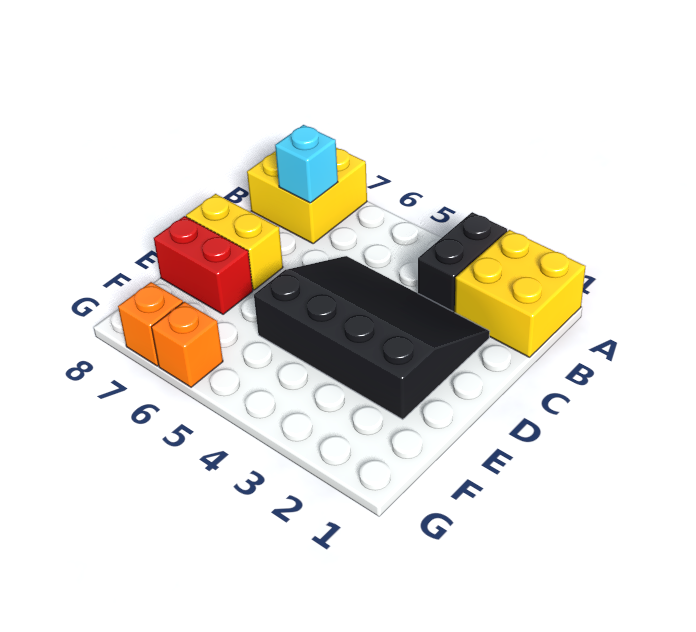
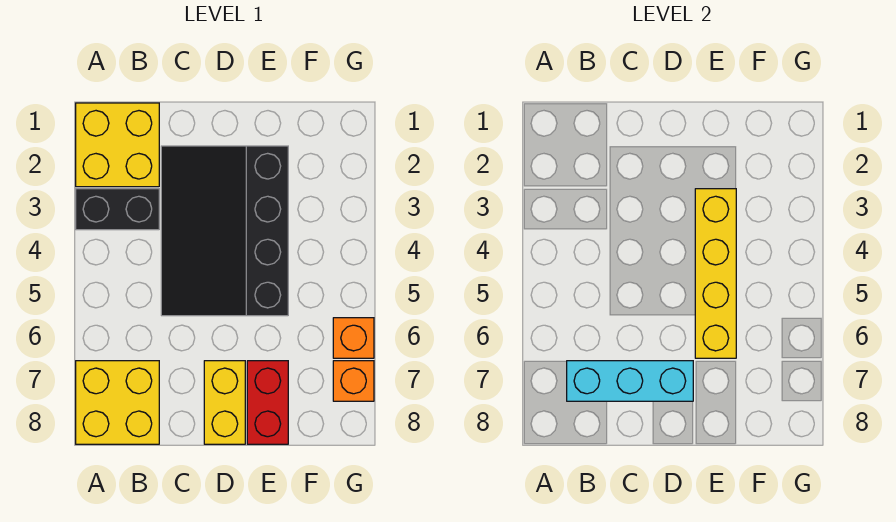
cyan 1x1 brick [275,125,338,203] -> cyan 1x3 brick [567,361,693,401]
none -> yellow 1x4 brick [695,189,736,358]

